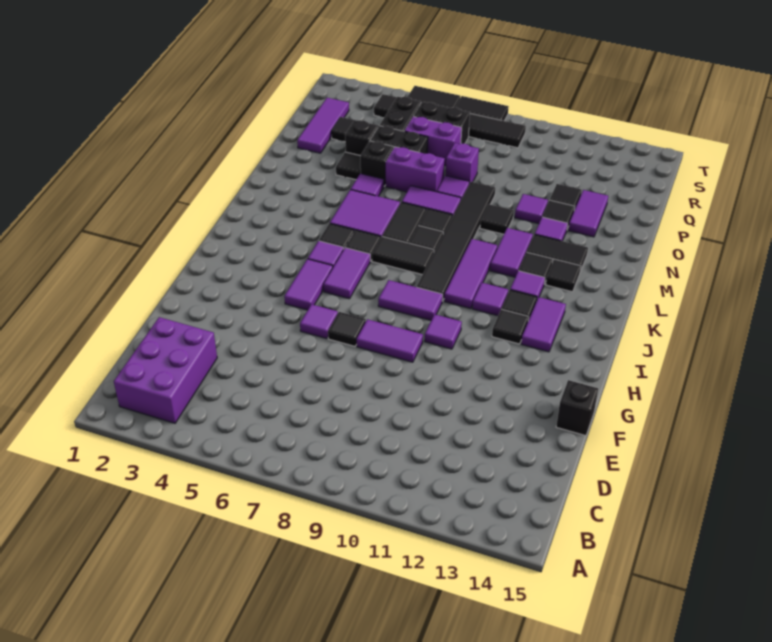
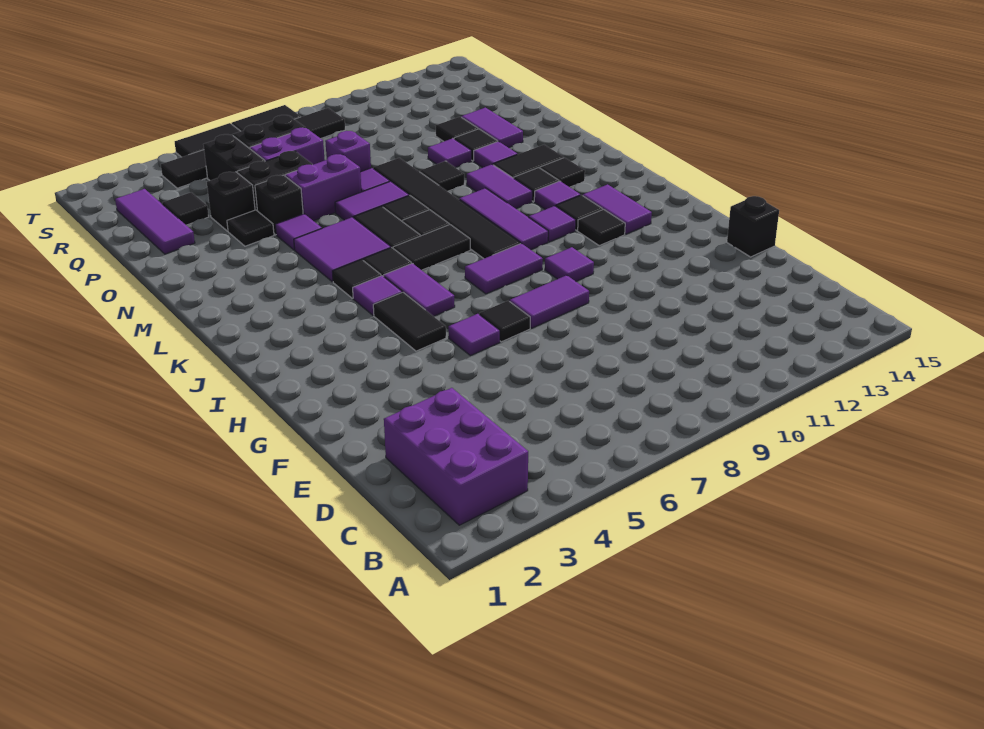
purple 1x2 tile [284,259,333,310] -> black 1x2 tile [373,292,446,351]

